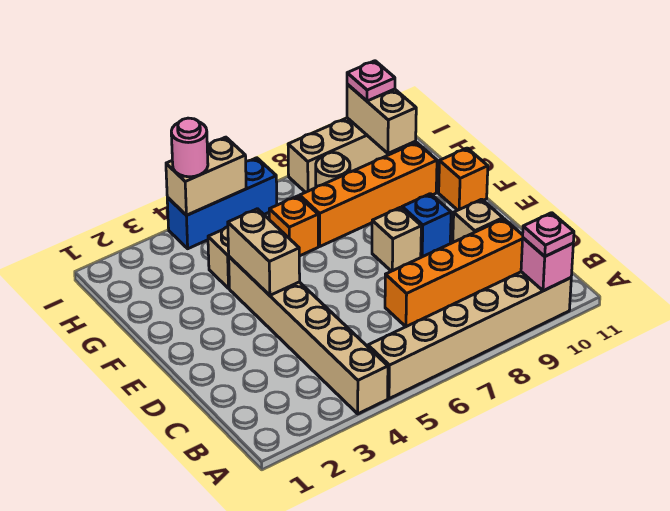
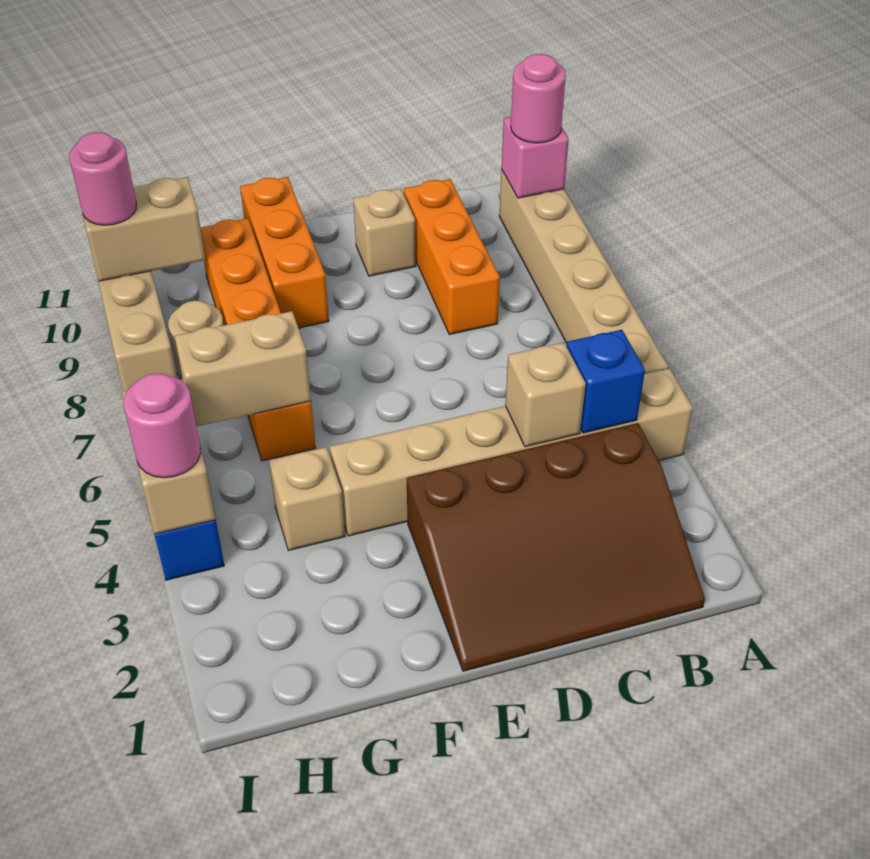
pink 1x1 plate [523,213,574,256] -> pink 1x1 round brick [511,54,566,143]
none -> brown 3x4 slope [407,423,705,671]
orange 1x4 brick [385,219,523,327] -> orange 1x3 brick [403,179,500,334]
tan 1x2 brick [228,209,300,295] -> tan 1x2 brick moved to [175,311,311,426]
tan 1x1 brick [372,207,421,271] -> tan 1x1 brick moved to [505,342,586,447]
blue 1x1 brick [402,194,451,257] -> blue 1x1 brick moved to [567,330,645,433]
orange 1x1 brick [439,148,488,210] -> orange 1x3 brick [240,177,329,328]
pink 1x1 plate [347,61,395,101] -> pink 1x1 round brick [69,132,136,225]

